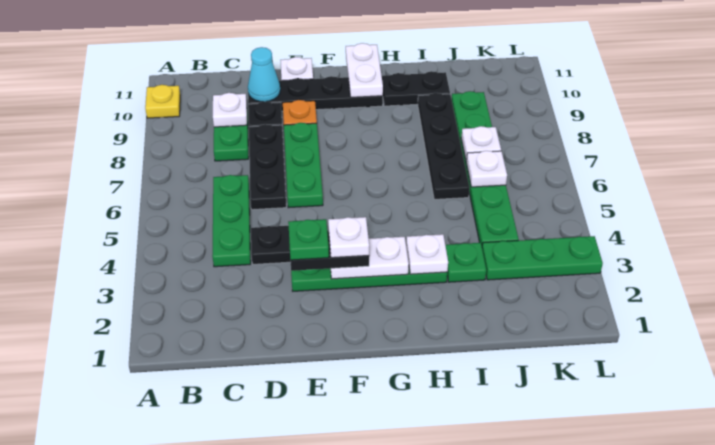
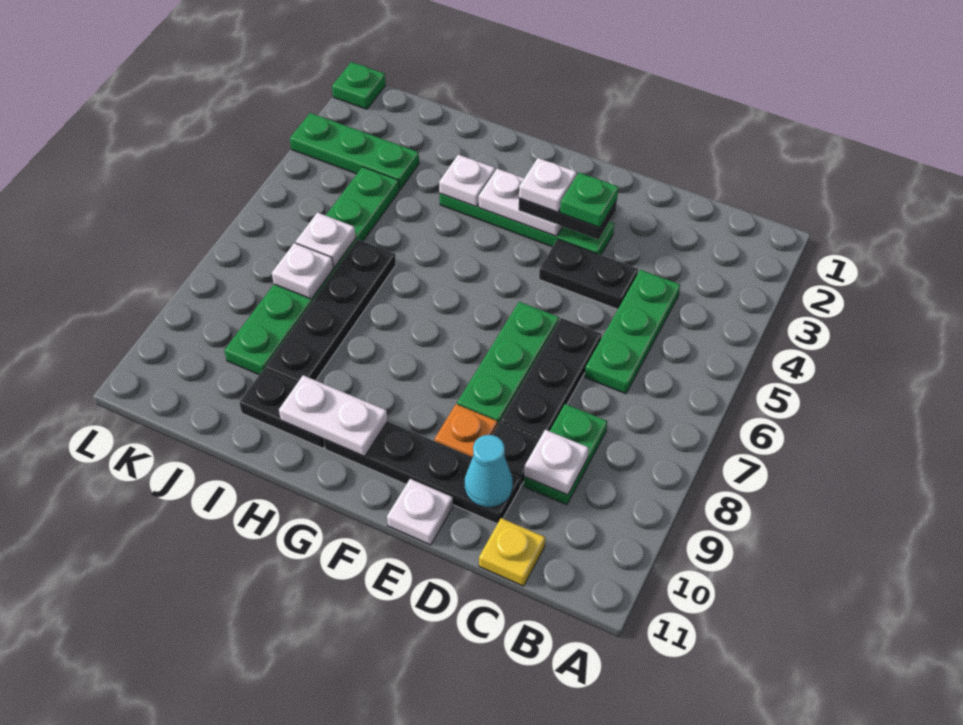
yellow 1x1 plate [145,85,180,118] -> yellow 1x1 plate moved to [479,518,545,586]
white 1x2 plate [346,43,383,97] -> white 1x2 plate turned to [279,375,388,456]
green 1x1 plate [445,243,486,282] -> green 1x1 plate moved to [332,62,386,109]

